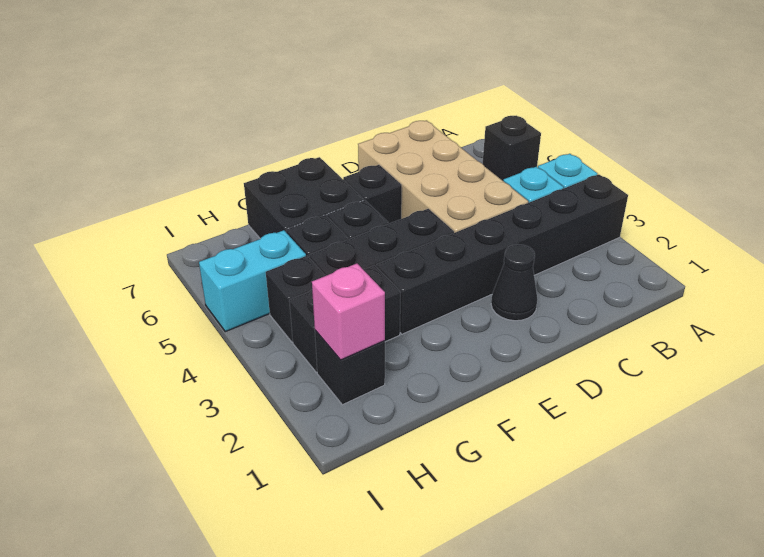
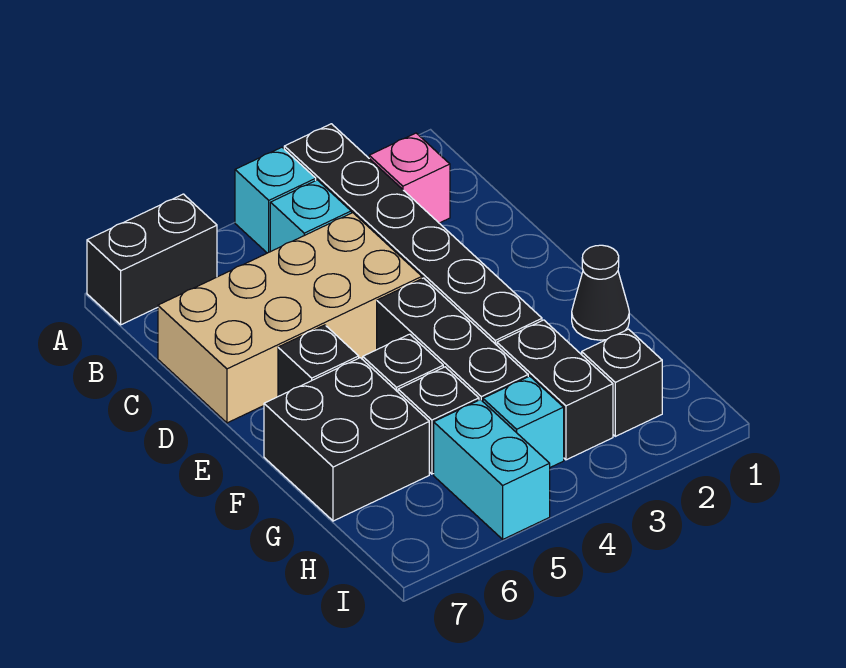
black 1x1 brick [482,116,541,181] -> black 1x2 brick [87,194,217,325]
black 1x1 cone [491,244,537,321] -> black 1x1 cone moved to [572,245,629,340]
pink 1x1 brick [312,264,385,360] -> pink 1x1 brick moved to [369,133,450,223]
black 1x1 brick [266,256,325,342] -> cyan 1x1 brick [483,376,564,467]

